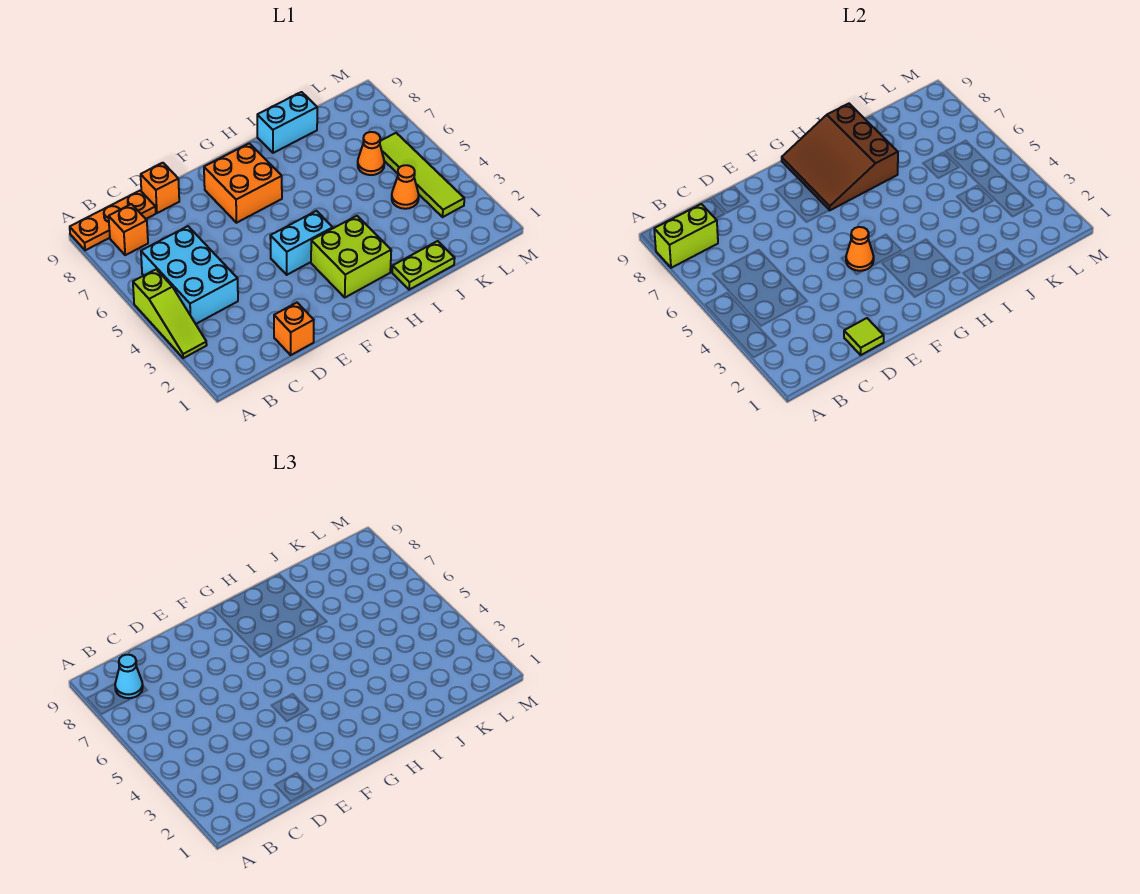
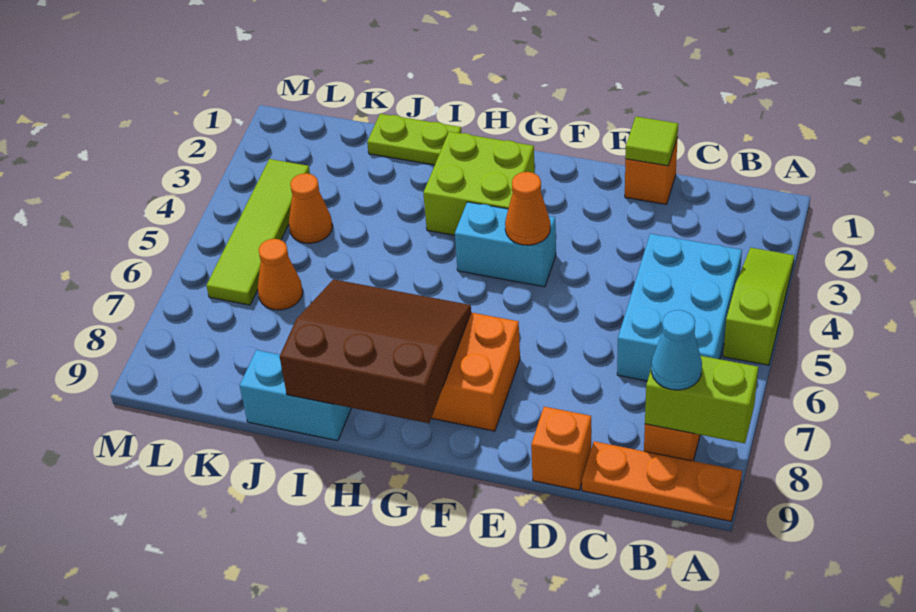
brown 3x3 slope [782,104,898,210] -> brown 3x3 slope turned to [280,279,471,423]

